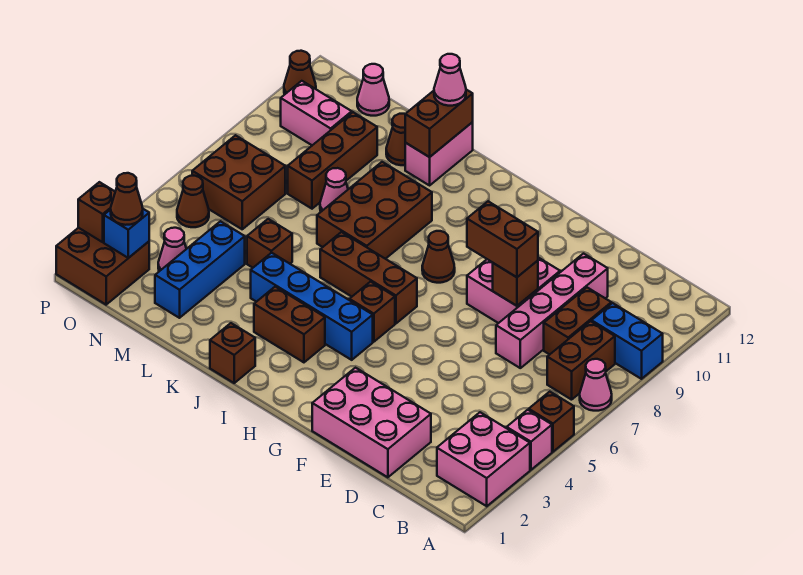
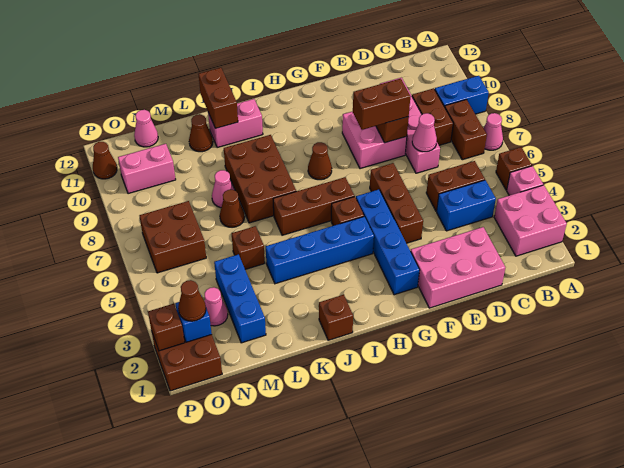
none -> blue 1x2 brick [437,180,496,231]
none -> blue 1x4 brick [356,189,420,295]
brown 1x2 brick [254,287,325,362] -> brown 1x2 brick moved to [426,161,485,211]
pink 1x2 brick [405,122,473,185] -> pink 1x2 brick turned to [208,99,263,148]
pink 1x1 cone [434,54,466,106] -> pink 1x1 cone moved to [412,113,437,152]
brown 1x3 brick [288,112,377,209] -> brown 1x3 brick moved to [370,163,423,243]
brown 1x1 cone [177,176,209,227] -> brown 1x1 cone moved to [220,190,245,227]

